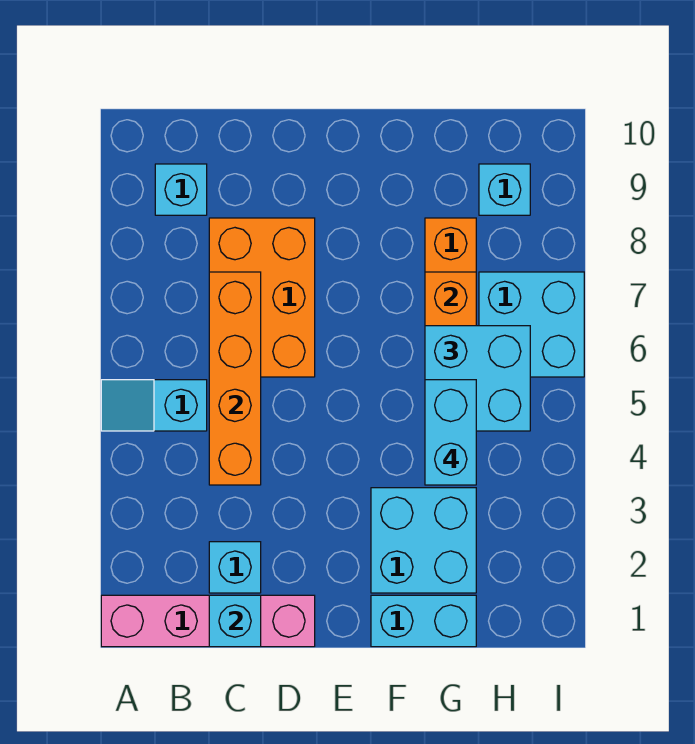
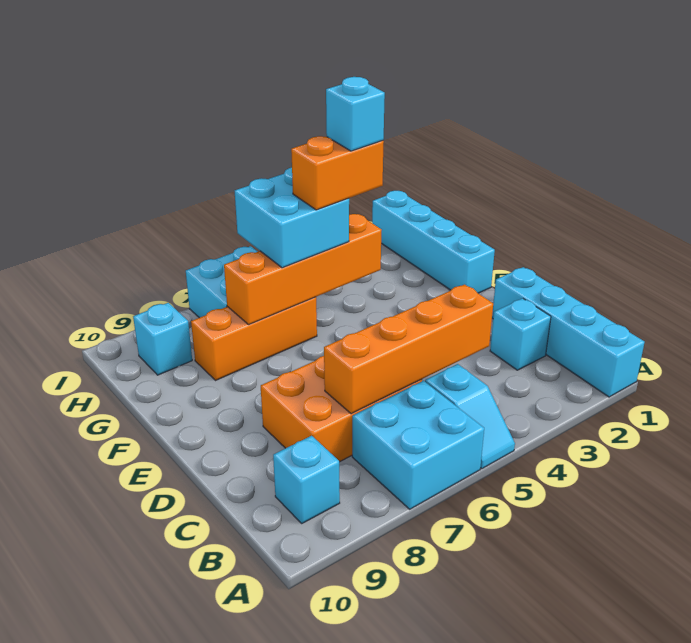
pink 1x4 brick [101,595,315,647] -> cyan 1x4 brick [492,267,645,397]
cyan 1x1 brick [209,595,261,647] -> cyan 1x1 brick moved to [326,77,385,151]
cyan 1x2 brick [371,595,476,647] -> cyan 1x4 brick [372,191,495,293]
cyan 2x2 brick [371,488,476,593] -> cyan 2x2 brick moved to [352,381,484,509]
cyan 1x2 brick [425,380,476,485] -> orange 1x2 brick [291,136,384,210]

